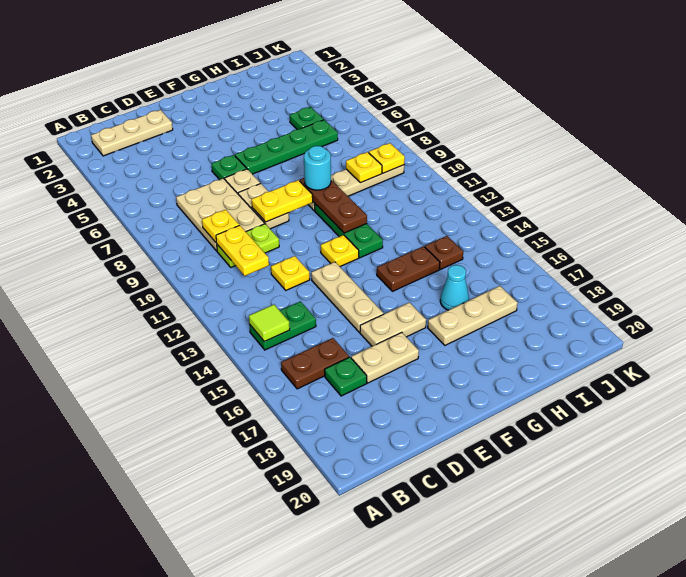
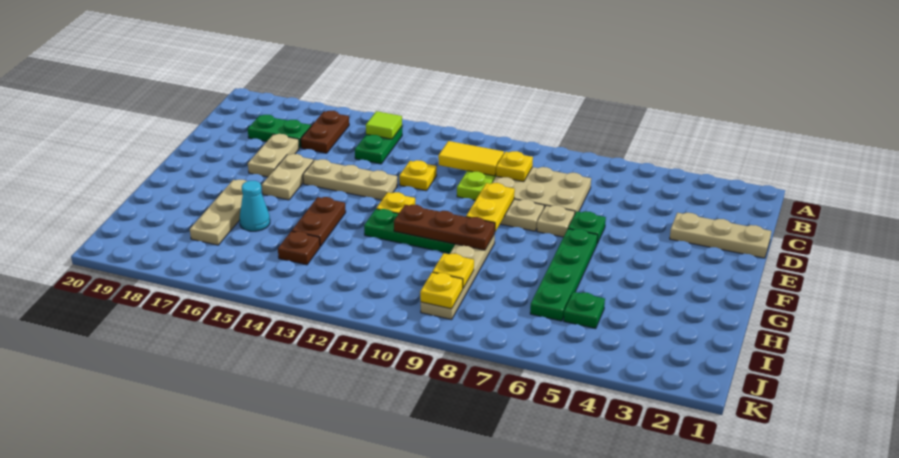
tan 1x3 plate [91,110,173,156] -> tan 1x3 plate turned to [670,213,771,258]
yellow 1x2 plate [216,225,269,276] -> yellow 1x2 tile [438,141,504,176]
green 1x1 plate [325,357,367,396] -> green 1x2 plate [248,115,311,148]
cyan 1x1 round brick [304,146,331,190] -> none

